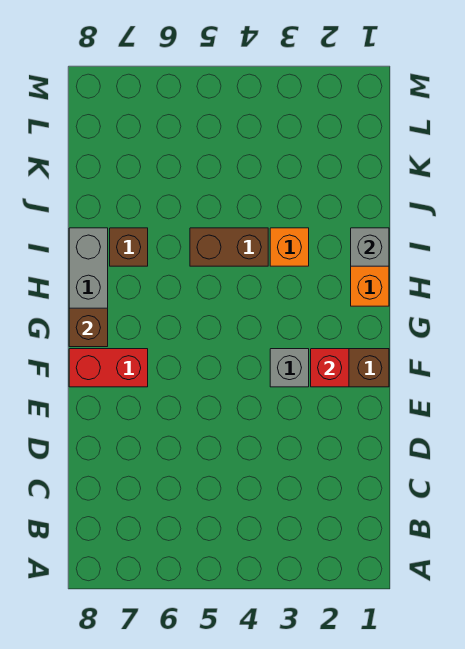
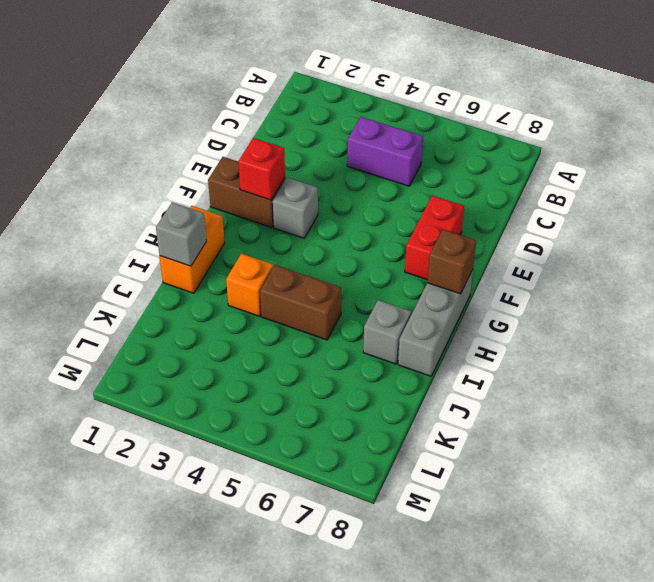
none -> purple 1x2 brick [347,117,423,186]
red 1x2 brick [69,349,148,387] -> red 1x2 brick turned to [405,195,464,280]
brown 1x1 brick [110,228,148,266] -> grey 1x1 brick [363,300,411,364]

